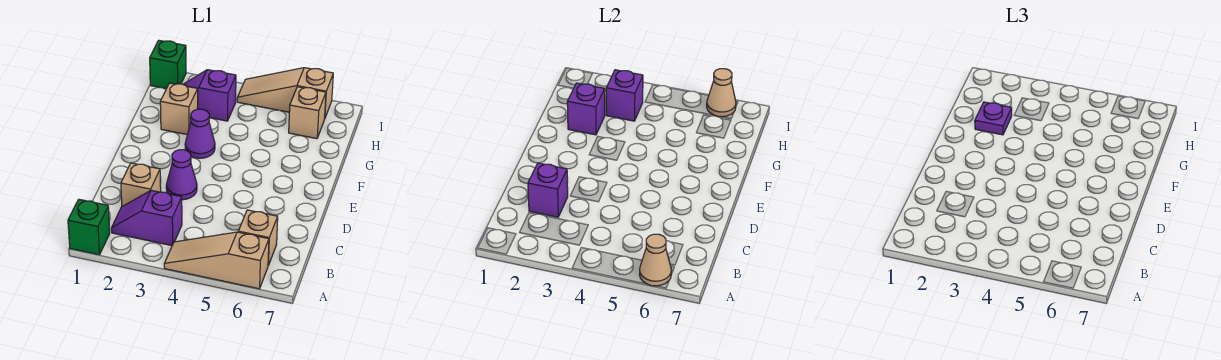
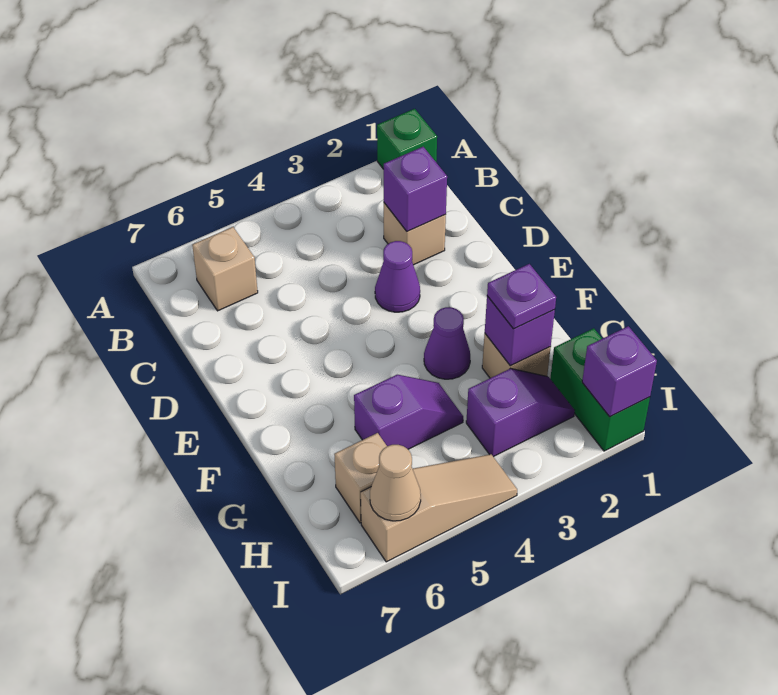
tan 1x3 slope [164,232,269,289] -> none
tan 1x1 cone [640,234,671,286] -> none
purple 1x2 slope [111,190,182,246] -> purple 1x2 slope moved to [354,375,463,449]
purple 1x1 brick [606,70,643,121] -> purple 1x1 brick moved to [582,326,657,417]
green 1x1 brick [150,40,186,89] -> green 1x2 brick [550,328,650,451]

